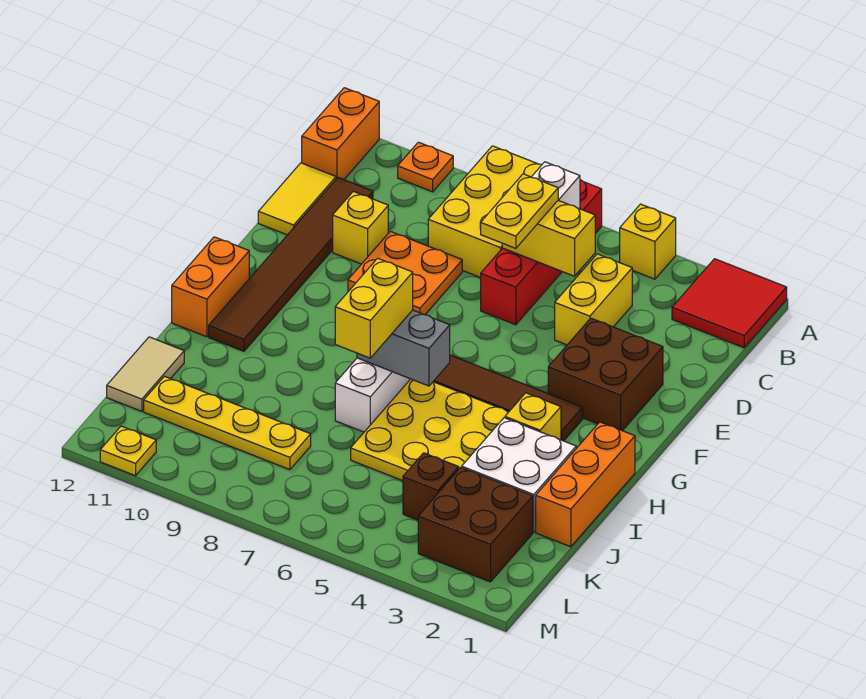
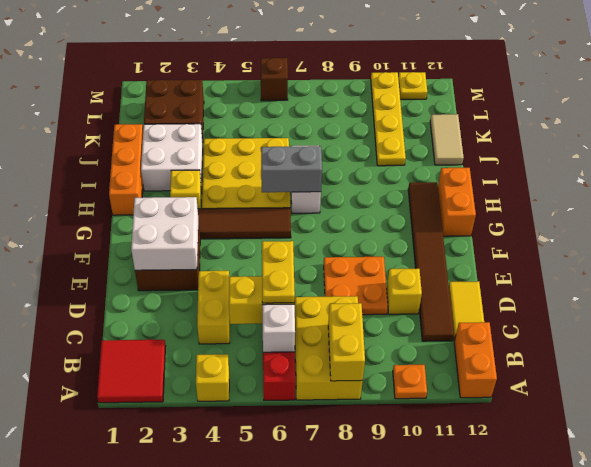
none -> white 2x2 brick [131,197,198,270]
yellow 1x2 brick [335,258,413,358] -> yellow 1x2 brick moved to [328,303,365,381]
brown 1x1 brick [403,453,459,520] -> brown 1x1 brick moved to [261,58,288,101]
yellow 1x4 plate [144,376,311,470] -> yellow 1x4 plate turned to [371,72,406,166]

